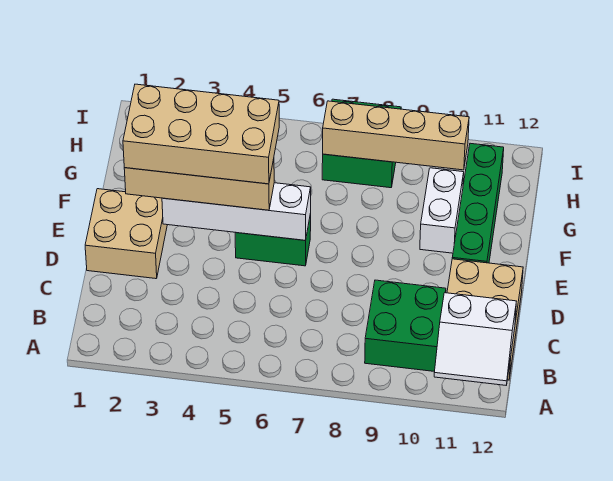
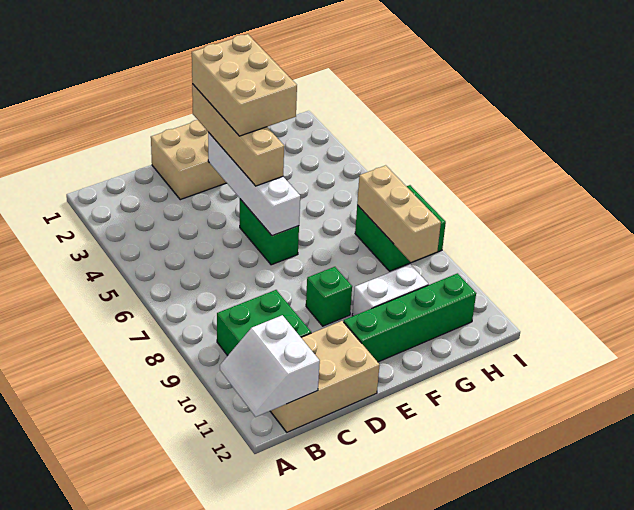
tan 2x4 brick [123,84,279,184] -> tan 2x3 brick [192,34,297,136]
none -> green 1x1 brick [306,267,352,326]
tan 1x4 brick [323,101,469,170] -> tan 1x3 brick [357,165,441,262]

